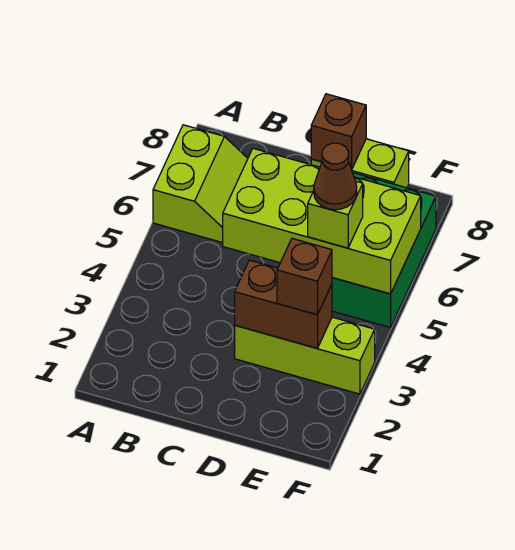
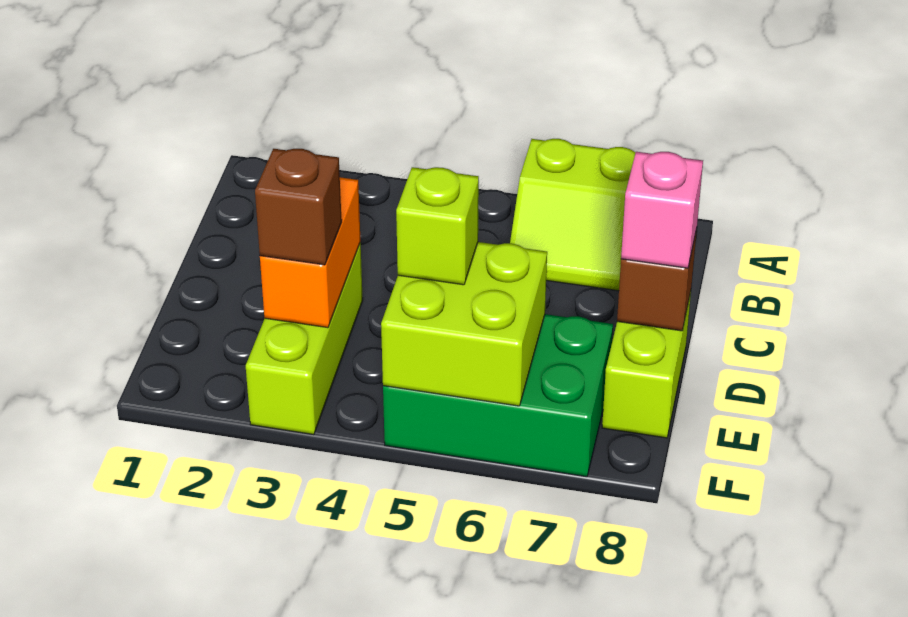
lime 2x4 brick [223,148,421,294] -> lime 2x2 brick [381,242,547,406]
brown 1x2 brick [235,260,332,348] -> orange 1x2 brick [260,177,360,328]
none -> pink 1x1 brick [621,152,703,268]
brown 1x1 cone [314,143,357,210] -> none

